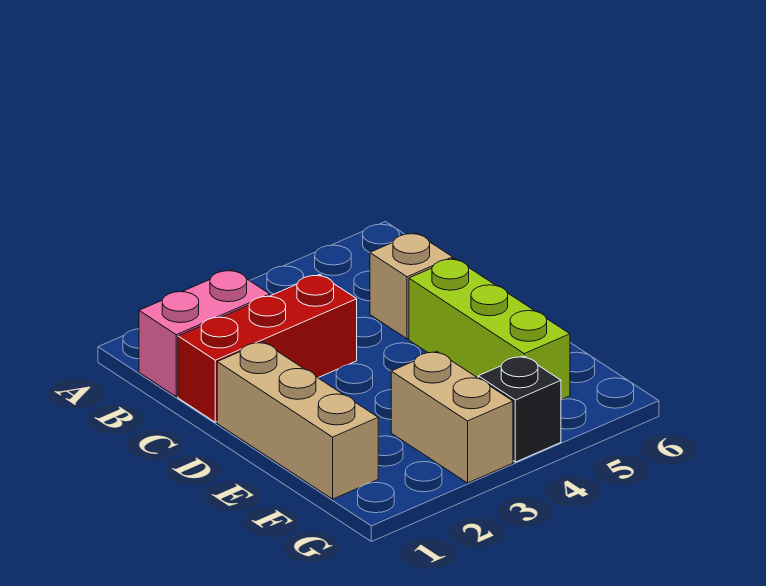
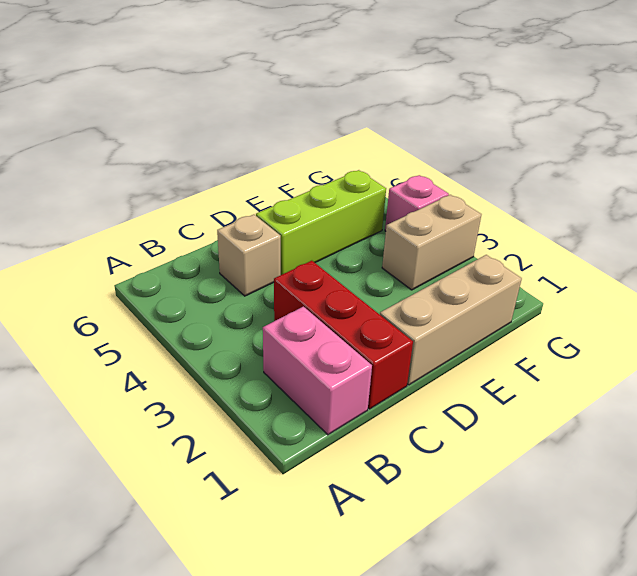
black 1x1 brick [478,356,561,462] -> pink 1x1 brick [385,175,449,231]

